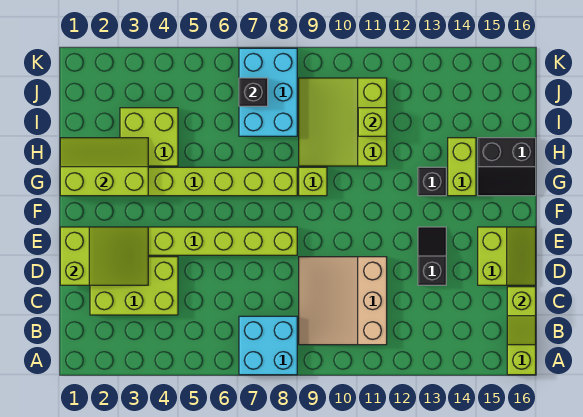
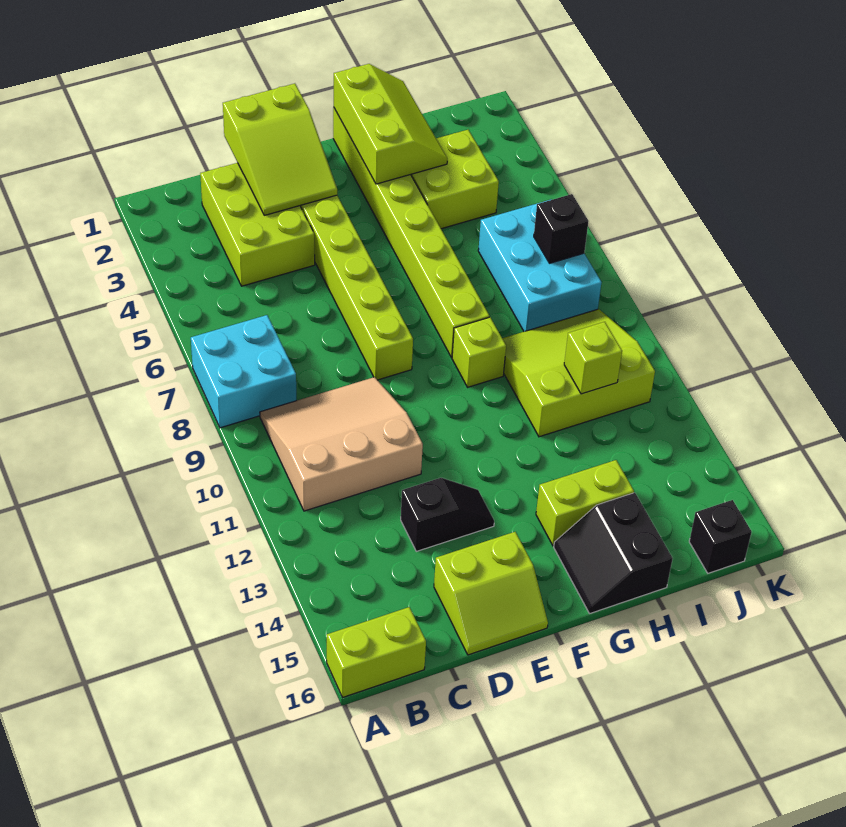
lime 1x2 slope [507,287,536,345] -> none
black 1x1 brick [418,167,446,196] -> black 1x1 brick moved to [689,500,752,573]
cyan 2x3 brick [239,48,297,136] -> cyan 2x3 brick turned to [478,199,602,332]

